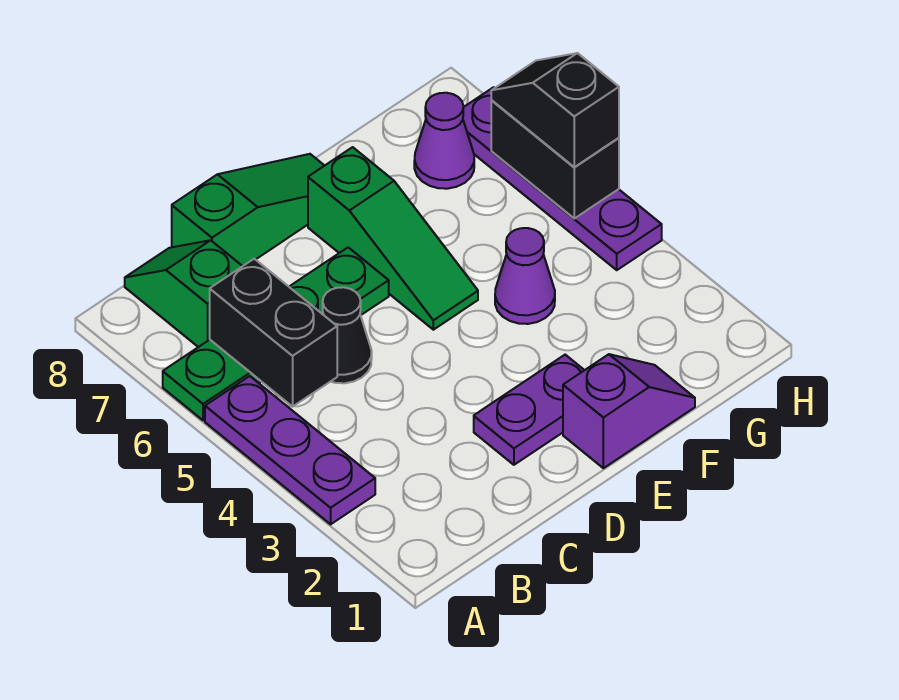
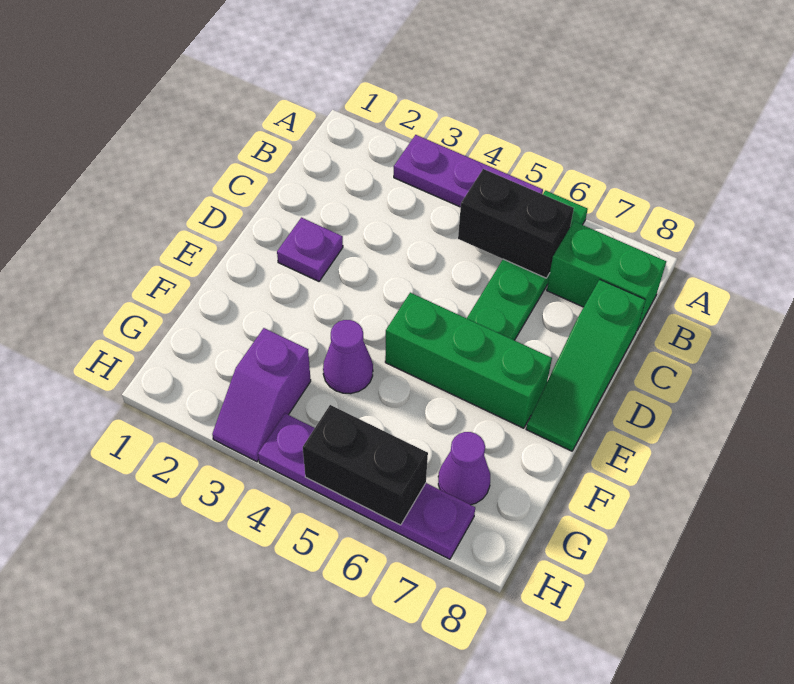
green 1x2 slope [125,240,242,347] -> green 1x2 brick [547,221,666,330]
black 1x1 cone [323,287,372,383] -> none
purple 1x2 plate [474,355,584,465] -> purple 1x1 plate [277,218,343,281]
purple 1x2 slope [563,354,695,468] -> purple 1x2 slope moved to [212,328,311,462]
green 1x3 slope [308,147,478,330] -> green 1x3 brick [385,293,552,428]
black 1x2 slope [491,53,619,167] -> none

